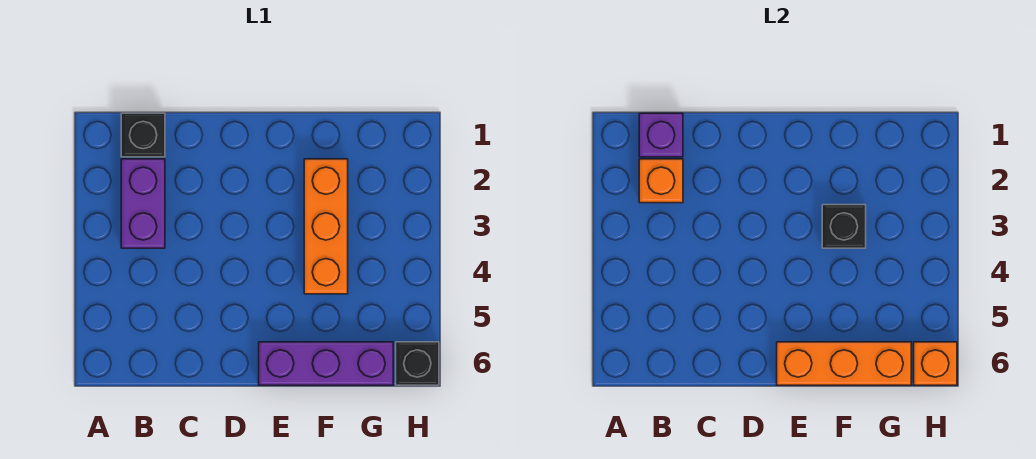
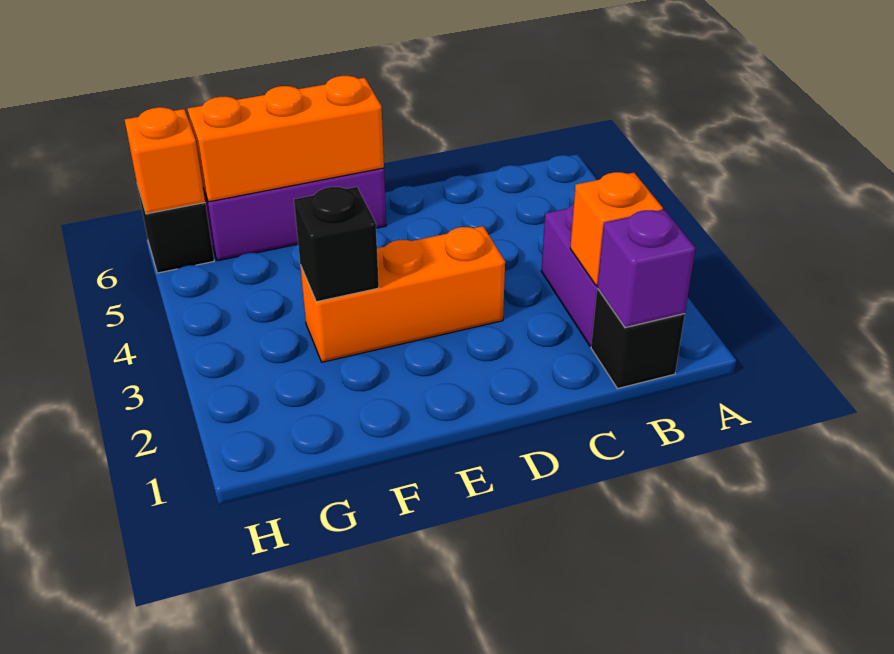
orange 1x3 brick [304,159,348,294] -> orange 1x3 brick turned to [300,226,505,362]

